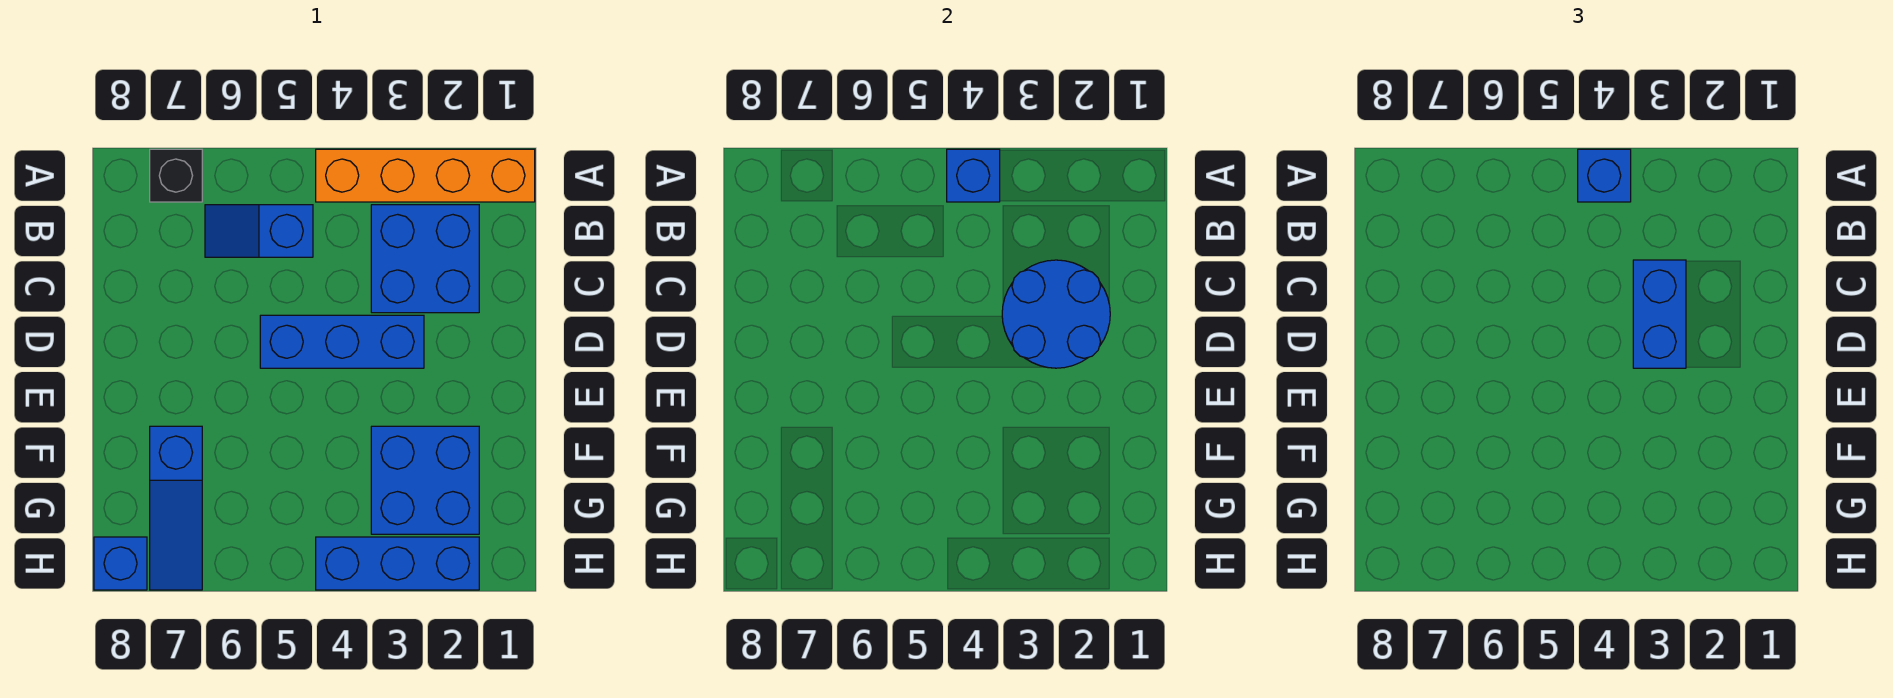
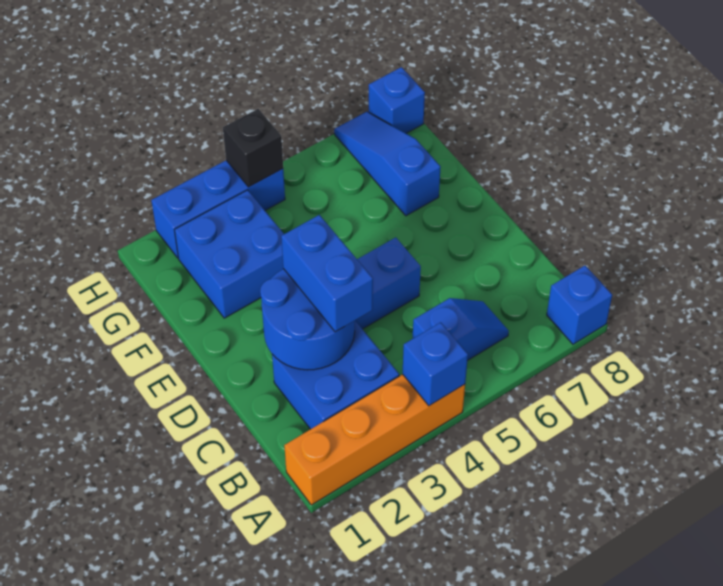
blue 1x1 brick [1578,149,1631,202] -> blue 1x1 brick moved to [547,266,612,344]
black 1x1 brick [150,149,202,202] -> black 1x1 brick moved to [223,109,283,187]

